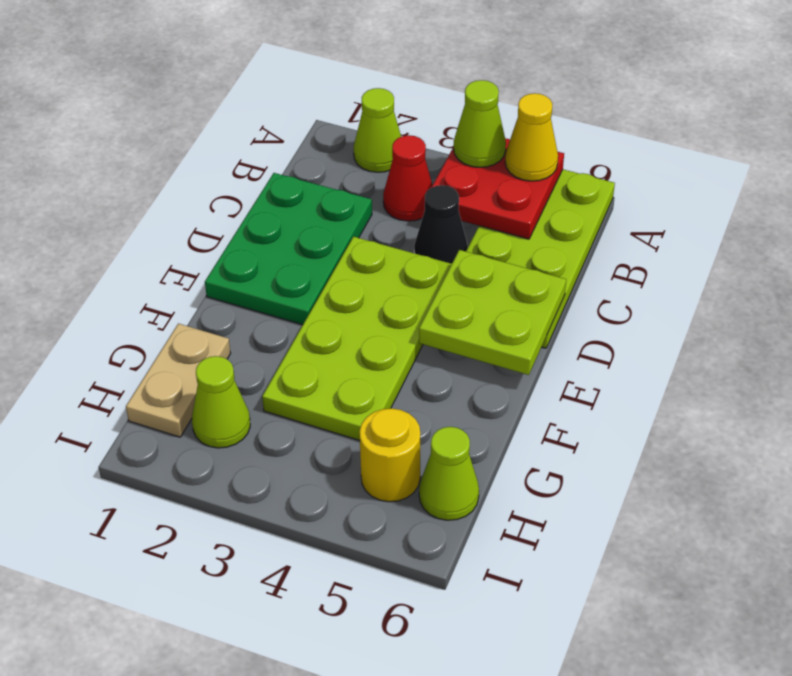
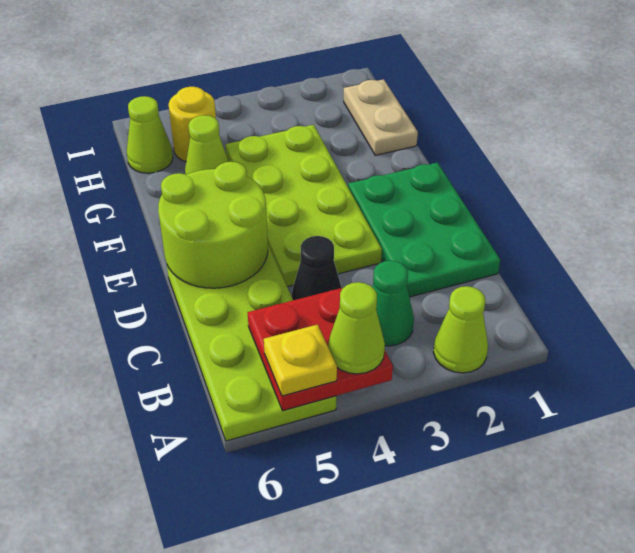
yellow 1x1 cone [505,93,558,181] -> yellow 1x1 plate [264,325,337,396]
red 1x1 cone [383,135,432,221] -> green 1x1 cone [372,260,414,346]
lime 2x2 plate [419,250,566,375] -> lime 2x2 round brick [158,162,268,288]
lime 1x1 cone [192,356,250,448] -> lime 1x1 cone moved to [185,115,229,175]

